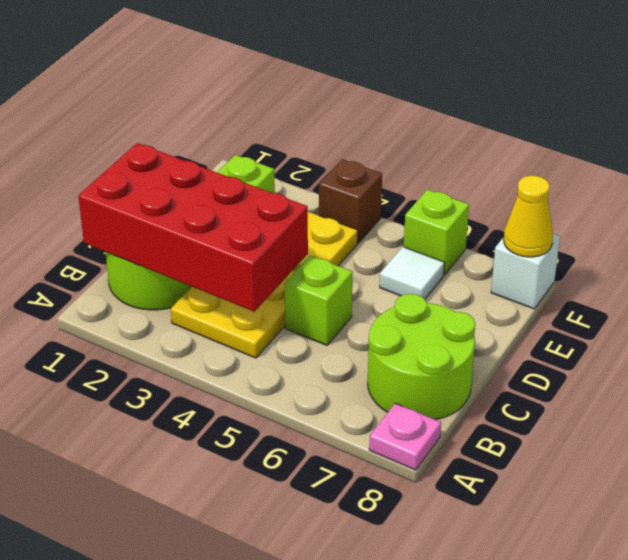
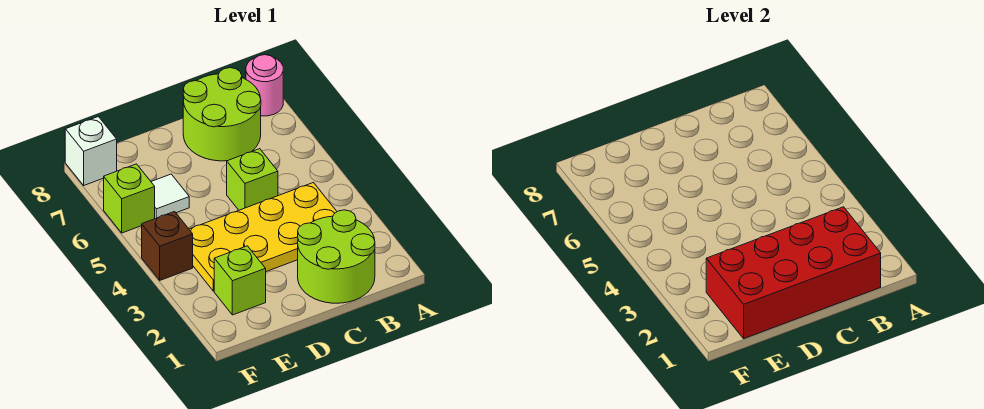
pink 1x1 plate [369,403,441,470] -> pink 1x1 round brick [246,55,283,116]
red 2x4 brick [78,143,308,312] -> red 2x4 brick turned to [706,207,881,338]
yellow 1x1 cone [504,176,553,257] -> none

